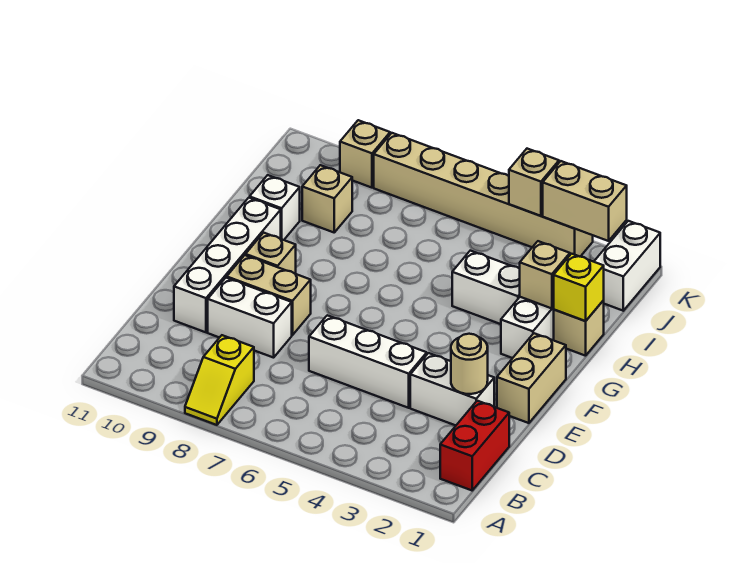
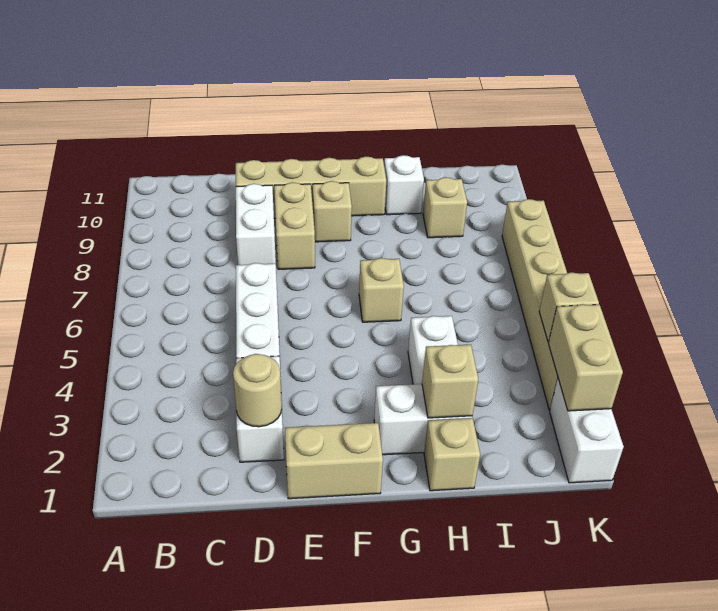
yellow 1x2 slope [185,335,254,425] -> none
red 1x2 brick [440,401,509,490] -> none
white 1x4 brick [174,198,281,332] -> tan 1x4 brick [236,156,386,219]
yellow 1x1 brick [554,254,604,321] -> none
white 1x2 brick [594,221,660,311] -> white 1x2 brick turned to [550,379,624,483]
tan 1x1 brick [340,120,390,188] -> tan 1x1 brick moved to [359,258,404,322]

